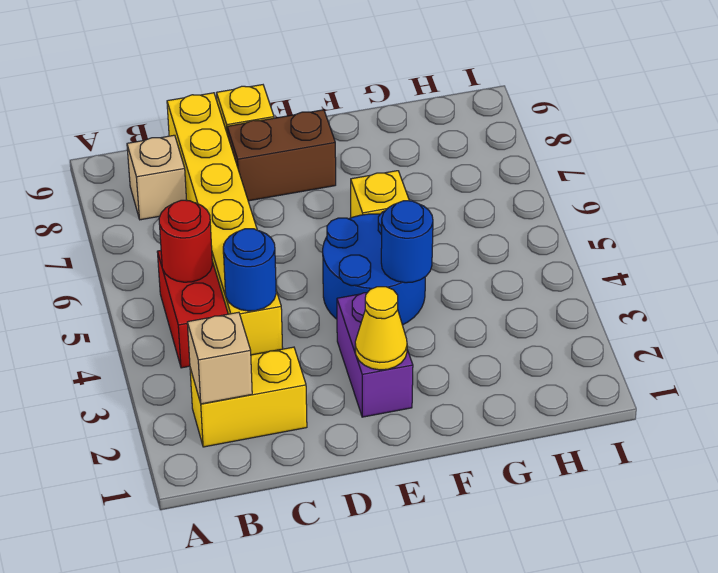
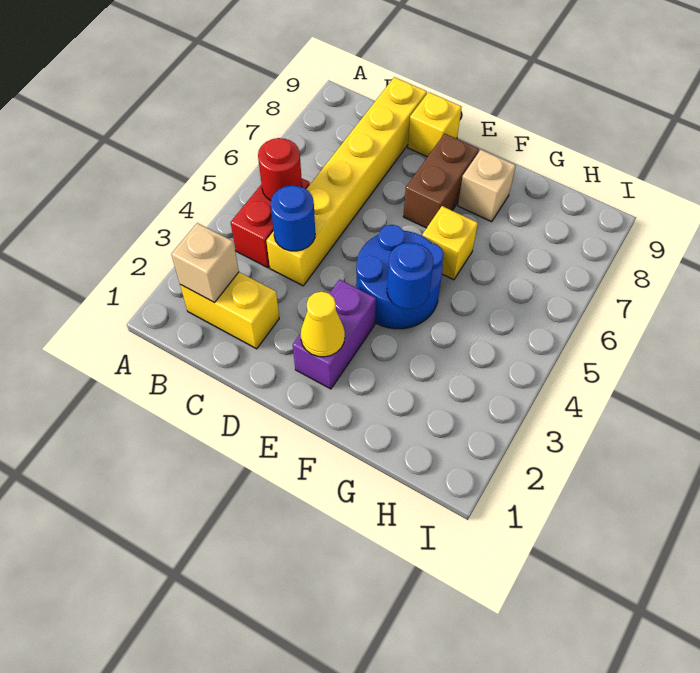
tan 1x1 brick [127,135,187,220] -> tan 1x1 brick moved to [458,150,516,222]
brown 1x2 brick [227,110,336,201] -> brown 1x2 brick turned to [403,134,479,228]

